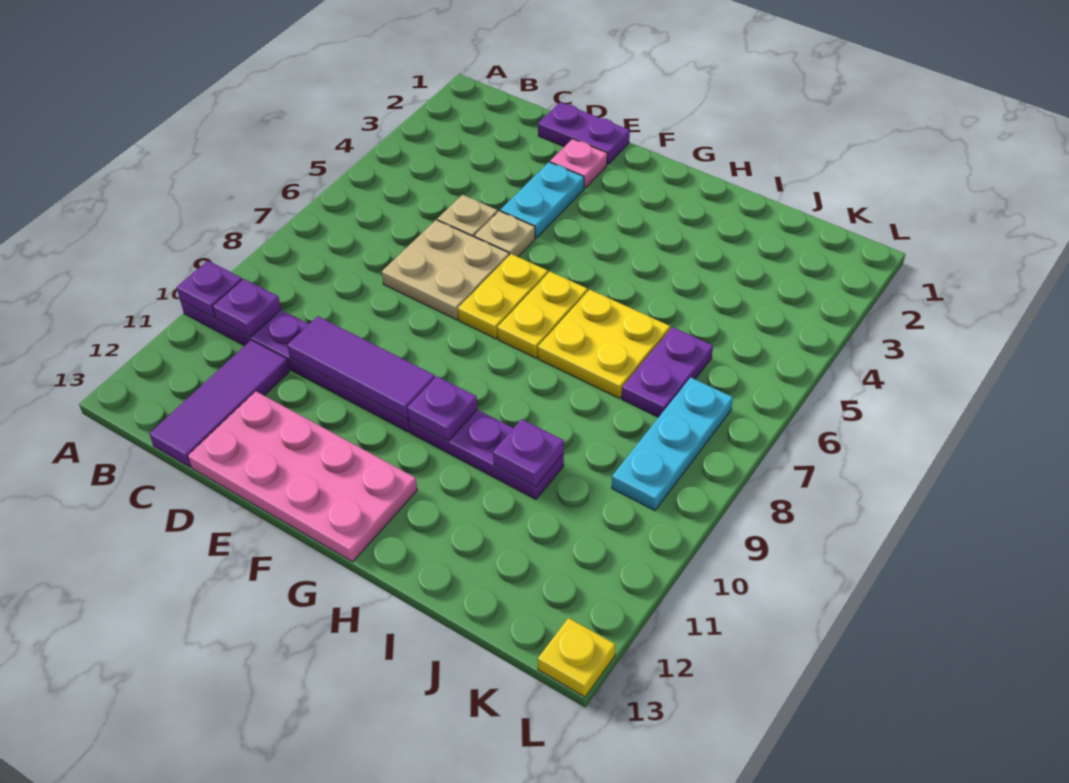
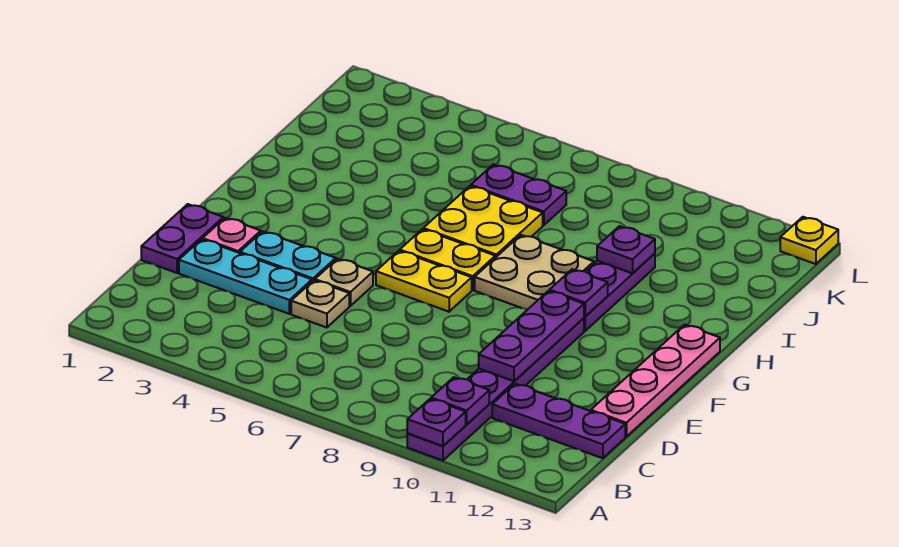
purple 1x3 tile [149,340,289,467] -> purple 1x3 plate [492,384,625,458]
tan 2x2 plate [382,220,509,320] -> tan 2x2 plate moved to [475,235,594,310]
purple 1x3 tile [287,316,435,419] -> purple 1x3 plate [479,291,584,381]
pink 2x4 plate [188,391,417,562] -> pink 1x4 plate [591,325,720,437]
cyan 1x3 plate [612,378,733,510] -> cyan 1x3 plate moved to [179,239,312,314]

